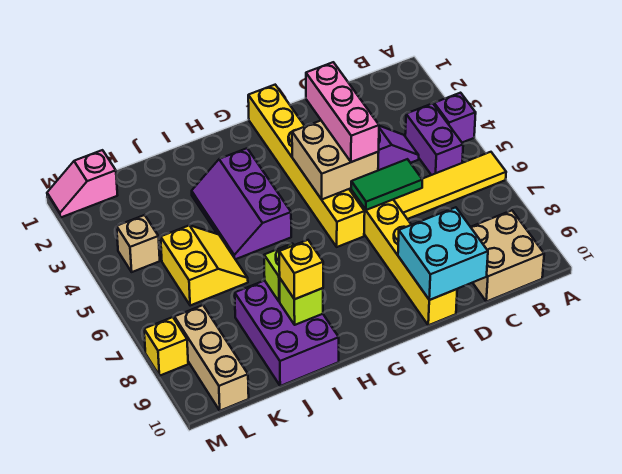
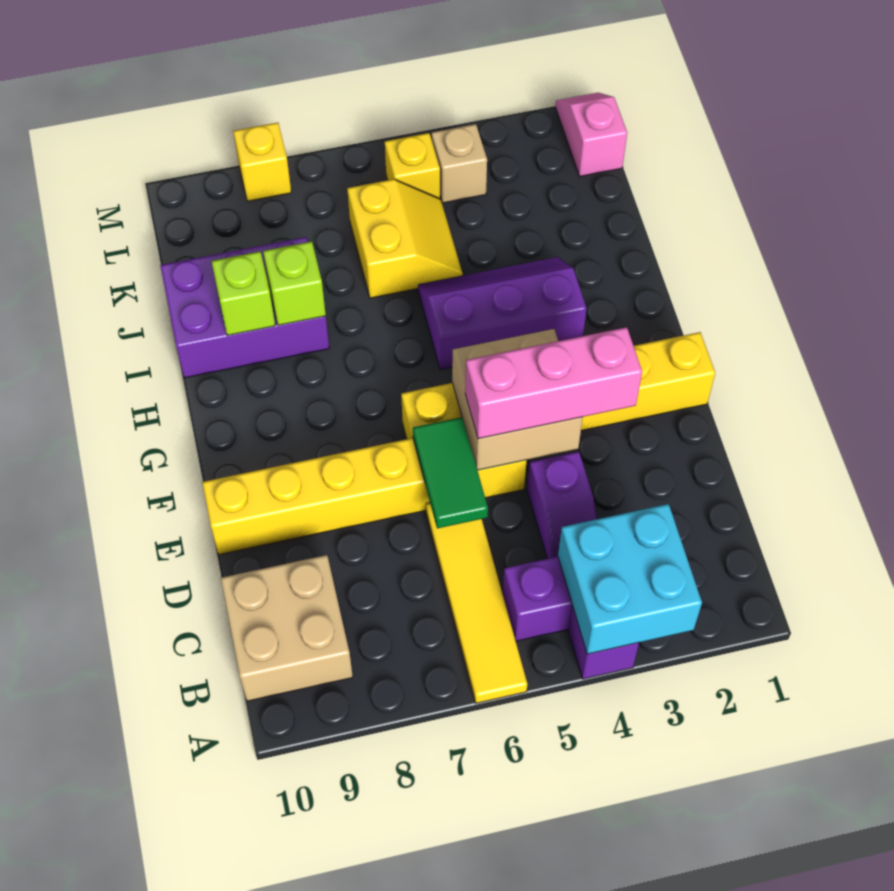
cyan 2x2 brick [398,207,488,300] -> cyan 2x2 brick moved to [558,504,702,654]
yellow 1x1 brick [279,240,323,299] -> yellow 1x1 brick moved to [385,133,440,198]
yellow 2x2 slope [161,225,248,306] -> yellow 2x2 slope turned to [347,179,463,298]
tan 1x3 brick [174,305,249,411] -> none

